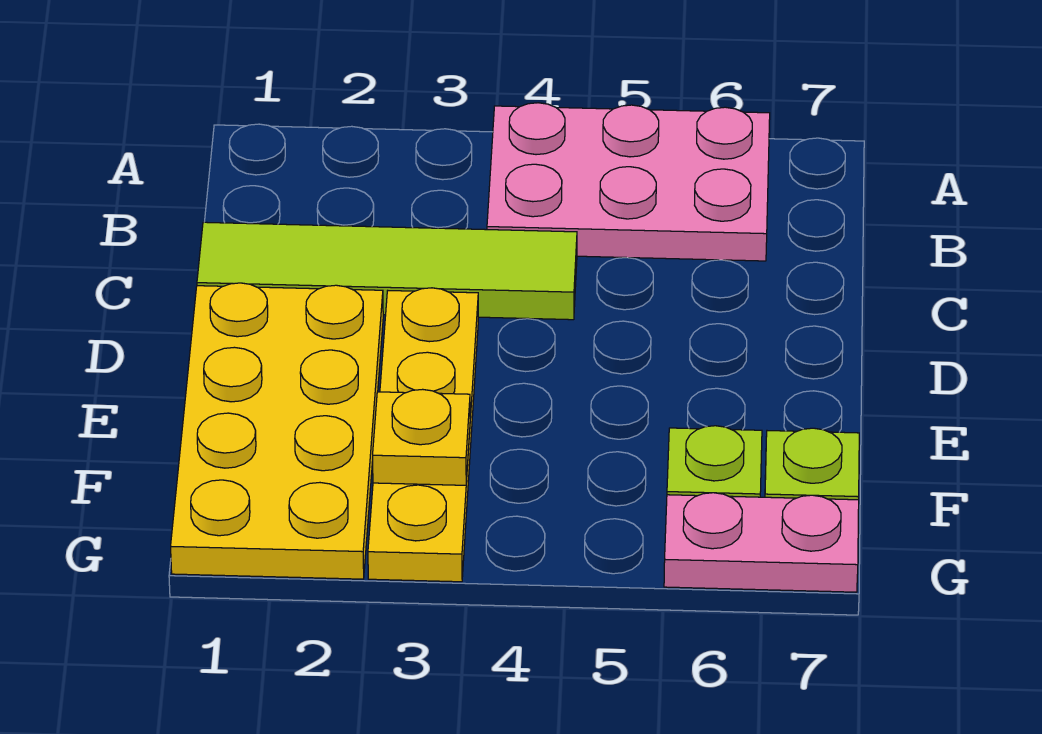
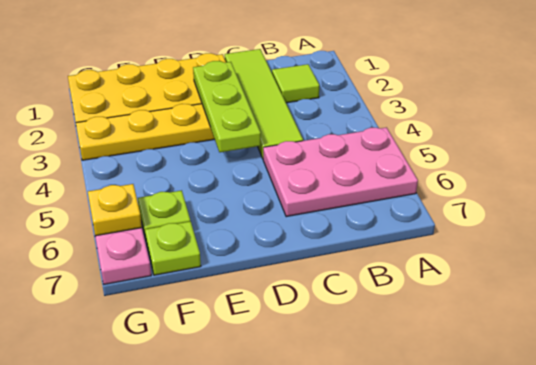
pink 2x3 plate [487,103,770,261] -> pink 2x3 plate turned to [263,127,418,217]
none -> lime 1x1 tile [272,64,319,103]
none -> lime 1x3 plate [193,61,261,152]
yellow 1x1 plate [373,389,470,485] -> yellow 1x1 plate moved to [88,184,142,236]

